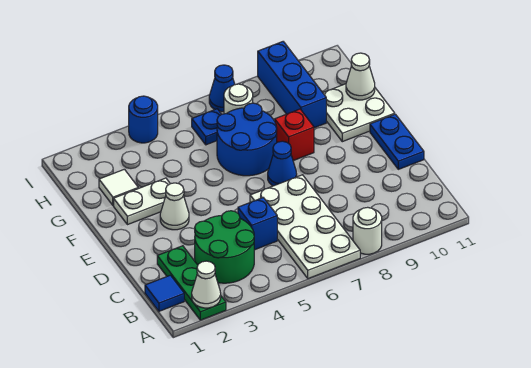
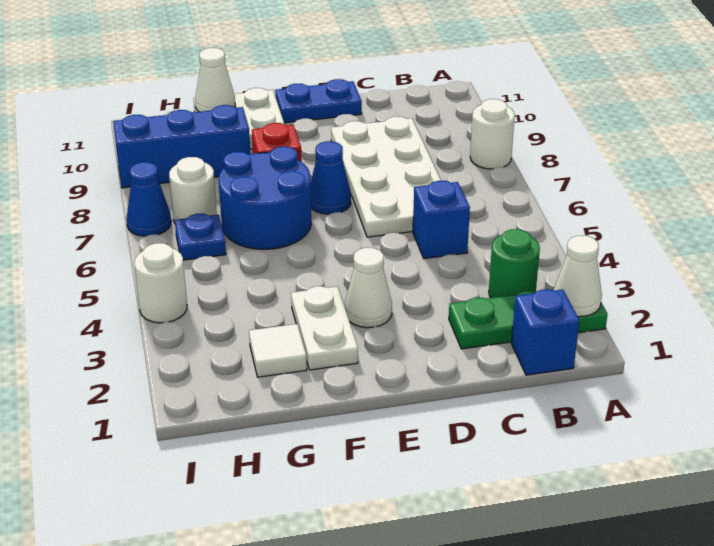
white 2x4 plate [250,175,360,279] -> white 2x4 plate turned to [331,116,441,237]
blue 1x1 tile [145,275,184,311] -> blue 1x1 brick [511,289,579,375]
green 2x2 round brick [195,211,254,283] -> green 1x1 round brick [489,229,540,298]
blue 1x1 round brick [129,96,158,143] -> white 1x1 round brick [134,243,187,323]

